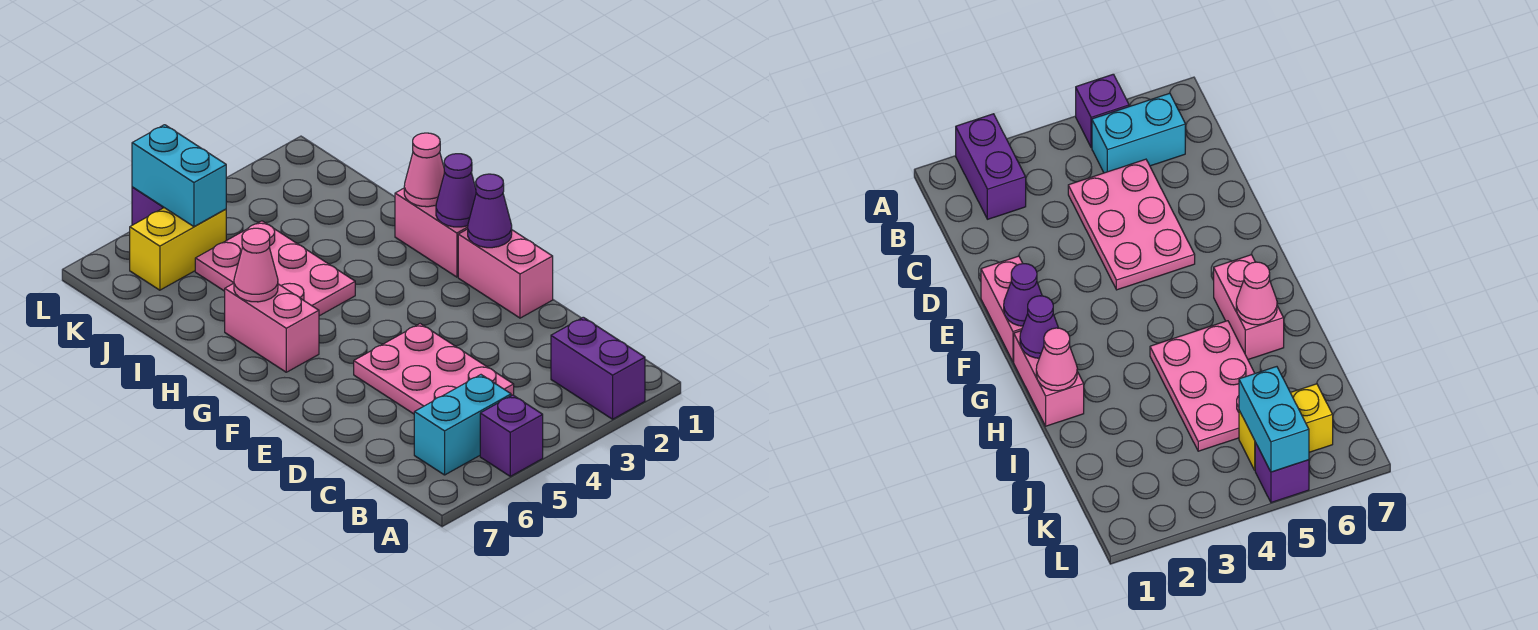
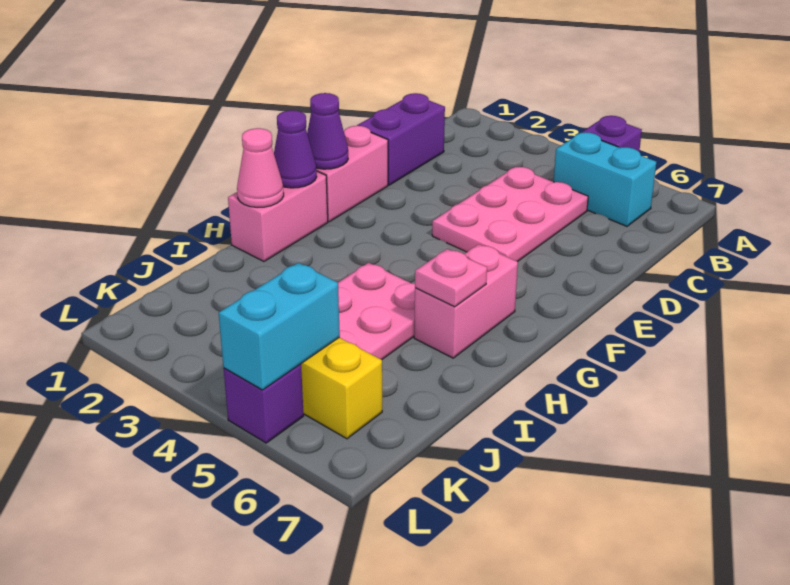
purple 1x2 brick [551,317,645,419] -> purple 1x2 brick moved to [357,93,445,185]
pink 1x1 cone [234,228,278,302] -> pink 1x1 plate [415,249,487,307]

